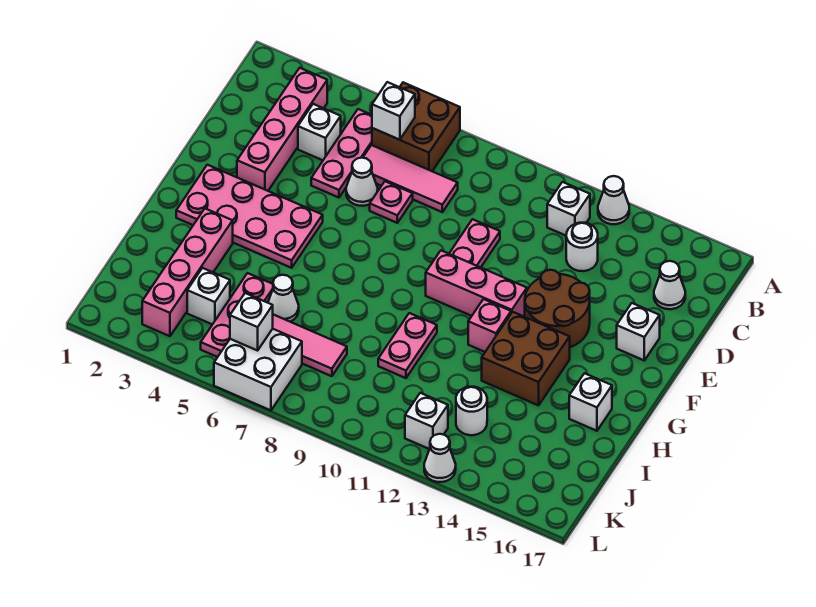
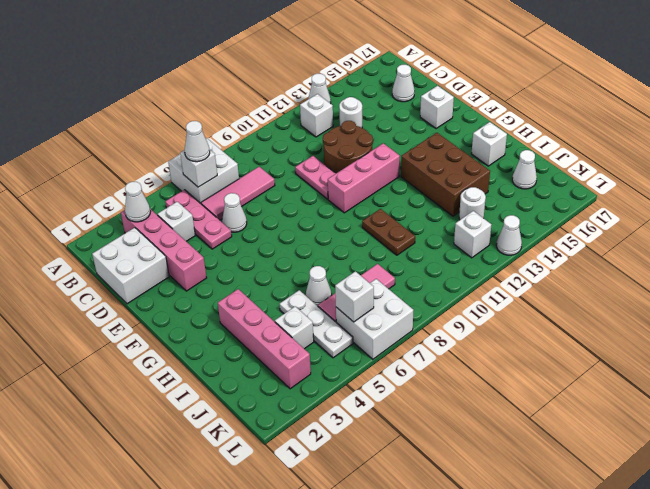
brown 2x2 brick [372,82,460,171] -> white 2x2 brick [168,139,239,203]
none -> white 1x1 cone [125,182,150,222]
none -> white 1x1 cone [185,121,210,162]
none -> white 2x2 brick [92,228,169,304]
pink 1x1 plate [370,181,413,223] -> none
brown 2x2 round brick [525,270,590,347] -> brown 2x2 round brick moved to [323,121,373,173]
pink 2x4 plate [176,165,323,268] -> none
pink 1x1 brick [468,299,511,352] -> none
brown 2x2 brick [482,312,570,405] -> brown 2x3 brick [401,133,490,216]
pink 1x2 plate [378,313,437,378] -> brown 1x2 plate [362,209,415,255]
pink 1x3 plate [201,273,273,357] -> white 1x3 plate [280,290,353,358]
none -> white 1x1 cone [512,150,537,189]

